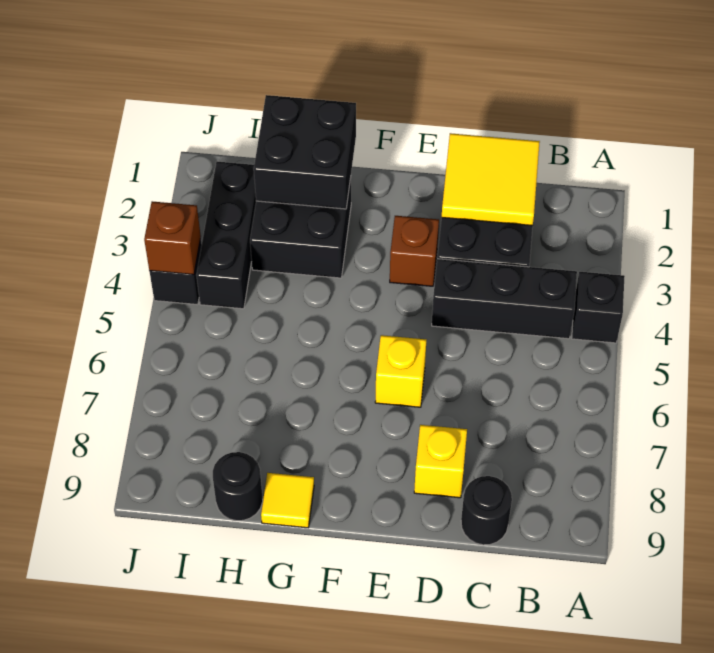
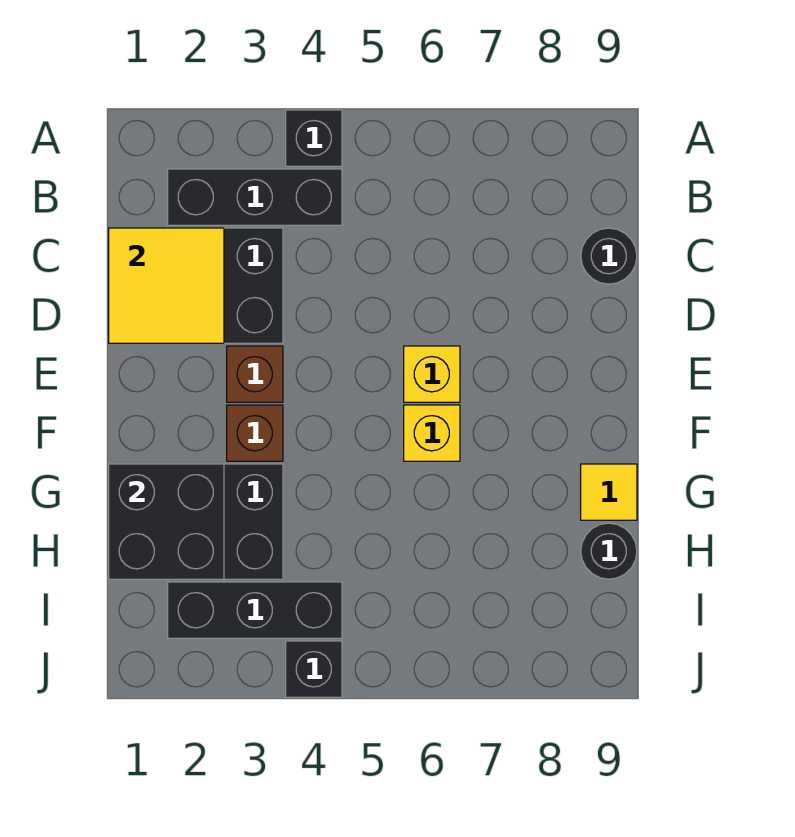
black 1x3 brick [432,259,577,339] -> black 1x3 brick turned to [168,169,342,225]
yellow 1x1 brick [414,425,467,498] -> yellow 1x1 brick moved to [404,405,460,461]
brown 1x1 brick [144,201,201,275] -> brown 1x1 brick moved to [227,405,283,461]

